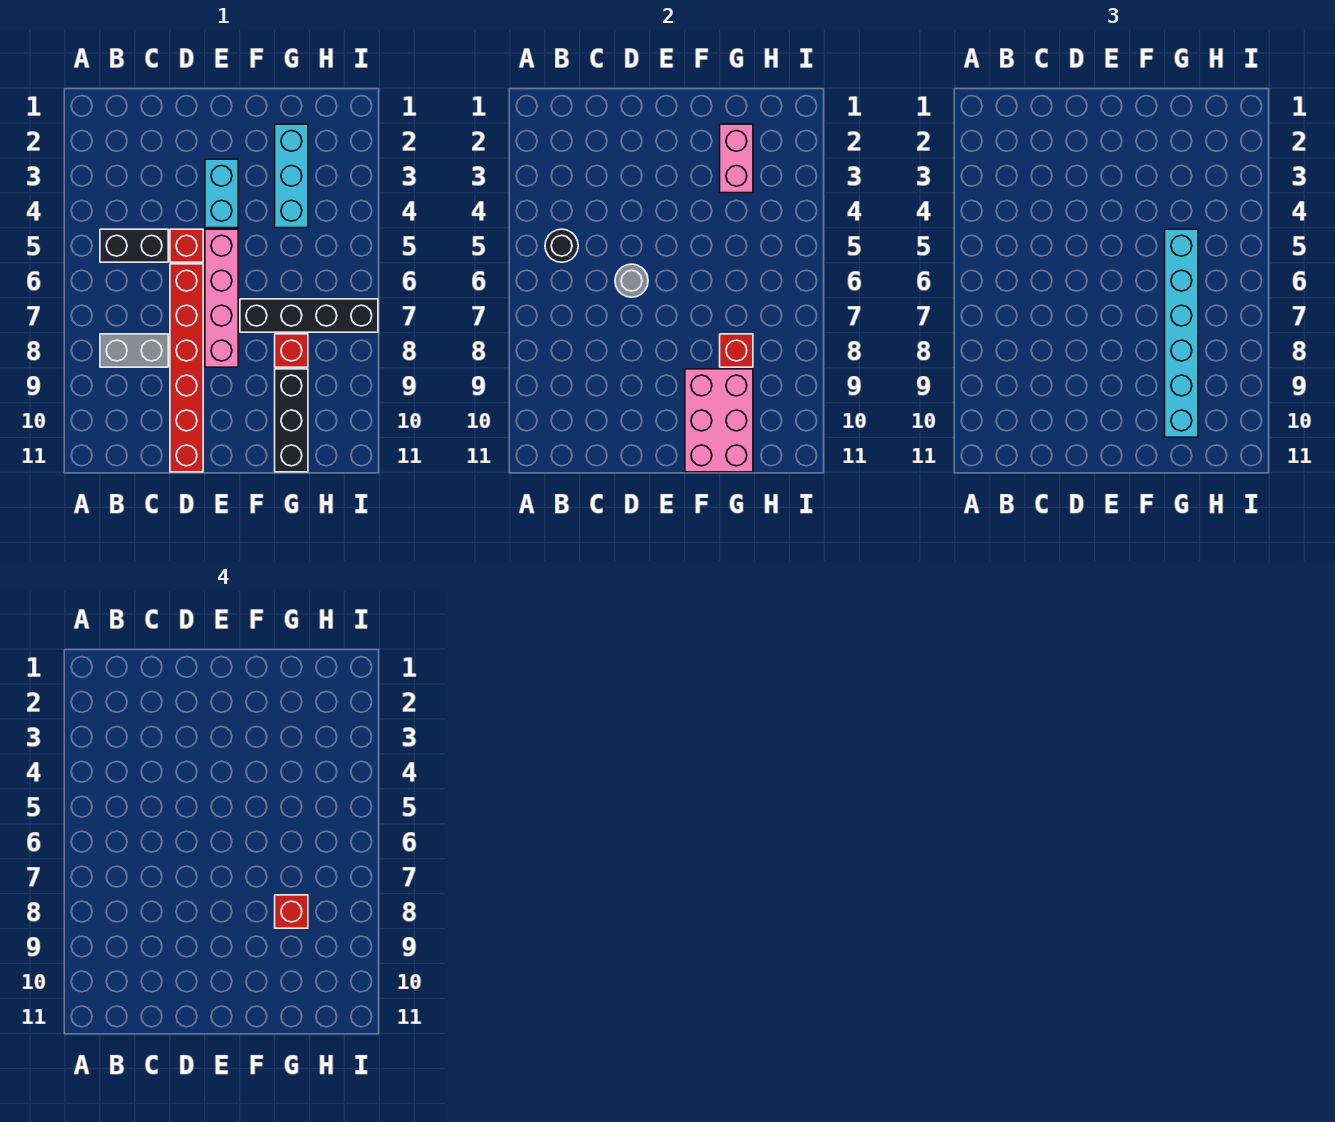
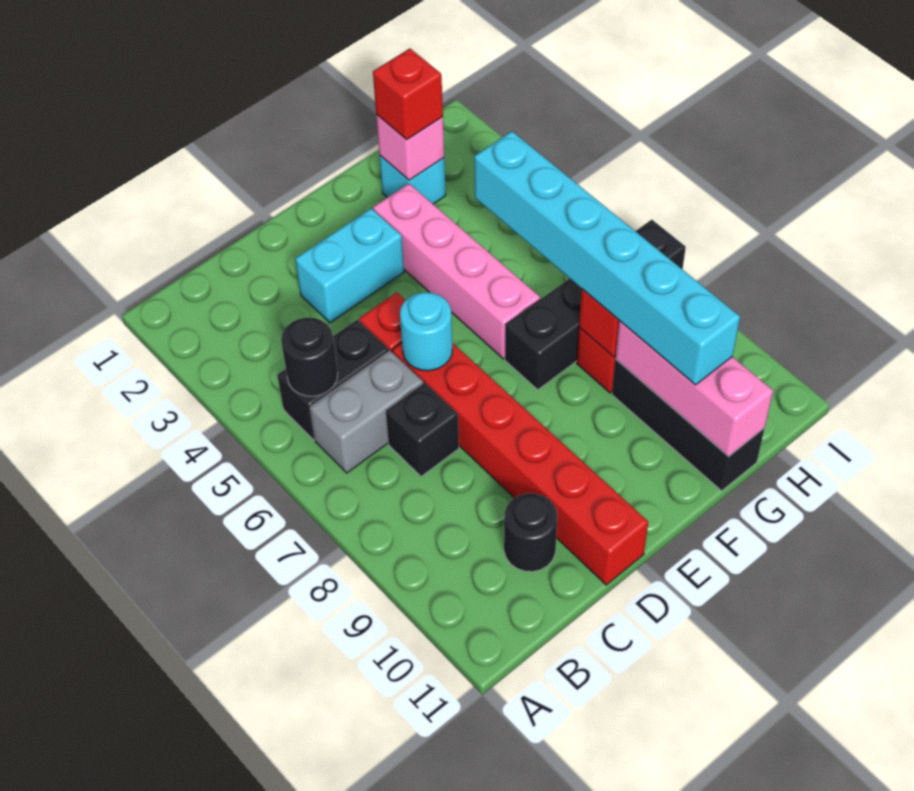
grey 1x2 brick [100,334,168,367] -> grey 1x2 brick moved to [310,351,423,473]
none -> black 1x1 brick [386,383,459,477]
none -> black 1x1 round brick [504,493,557,572]
grey 1x1 round brick [615,264,648,297] -> cyan 1x1 round brick [400,292,452,371]
cyan 1x2 brick [205,159,238,228] -> cyan 1x2 brick turned to [295,209,404,323]
pink 1x4 brick [205,229,238,367] -> pink 1x4 brick moved to [373,184,540,359]
pink 2x3 brick [685,369,753,472] -> pink 1x3 brick [616,321,773,456]
cyan 1x3 brick [275,124,308,228] -> cyan 1x1 brick [380,156,446,204]
pink 1x2 brick [720,124,753,193] -> pink 1x1 brick [376,115,444,180]
red 1x1 brick [275,895,308,928] -> red 1x1 brick moved to [373,48,443,140]

